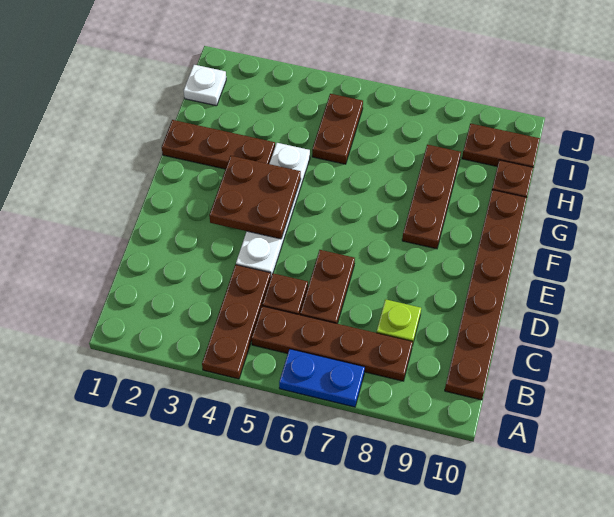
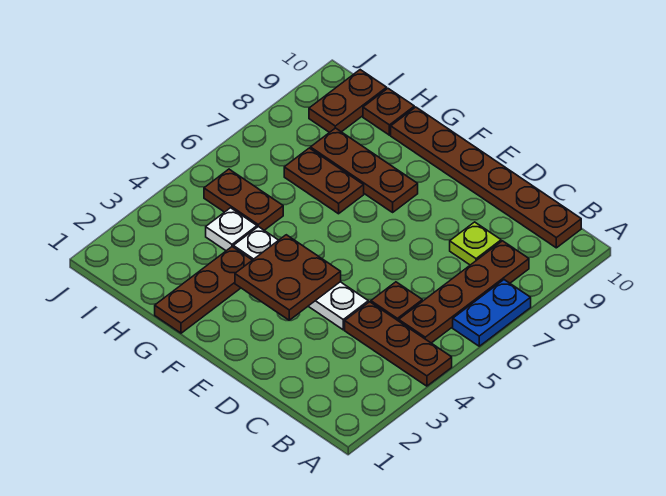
brown 1x2 plate [300,250,355,324] -> brown 1x2 plate moved to [284,148,364,214]
white 1x1 plate [184,65,226,106] -> white 1x1 plate moved to [206,208,257,251]

